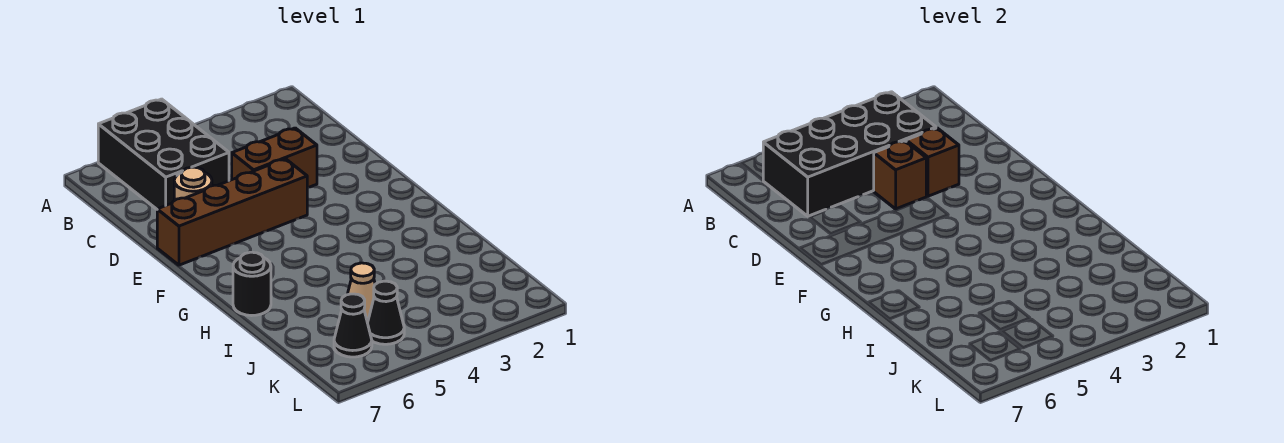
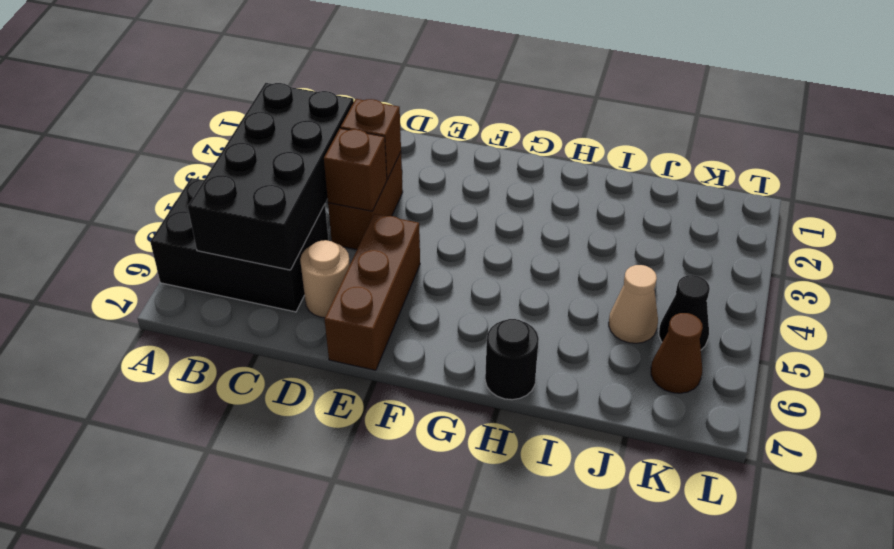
brown 1x4 brick [157,159,307,265] -> brown 1x3 brick [325,214,420,370]
black 1x1 cone [334,294,372,357] -> brown 1x1 cone [651,313,703,393]

